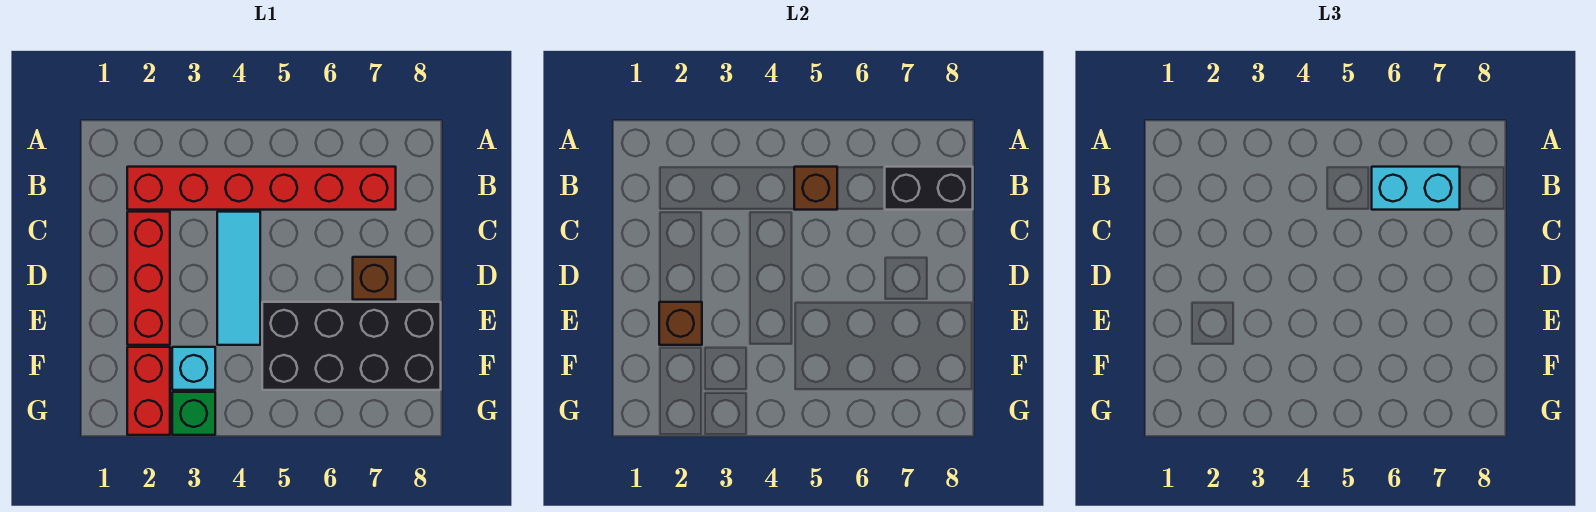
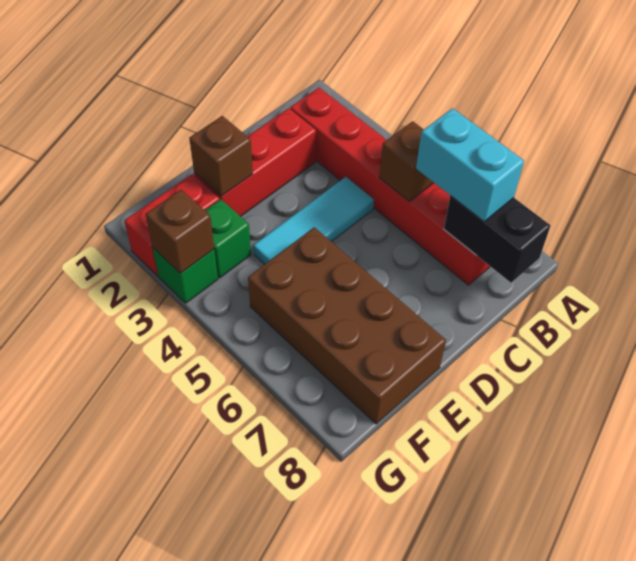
brown 1x1 brick [353,257,396,300] -> brown 1x1 brick moved to [146,190,214,273]
black 2x4 brick [262,302,441,390] -> brown 2x4 brick [248,227,446,424]
cyan 1x1 brick [172,347,215,390] -> green 1x1 brick [205,199,251,278]

